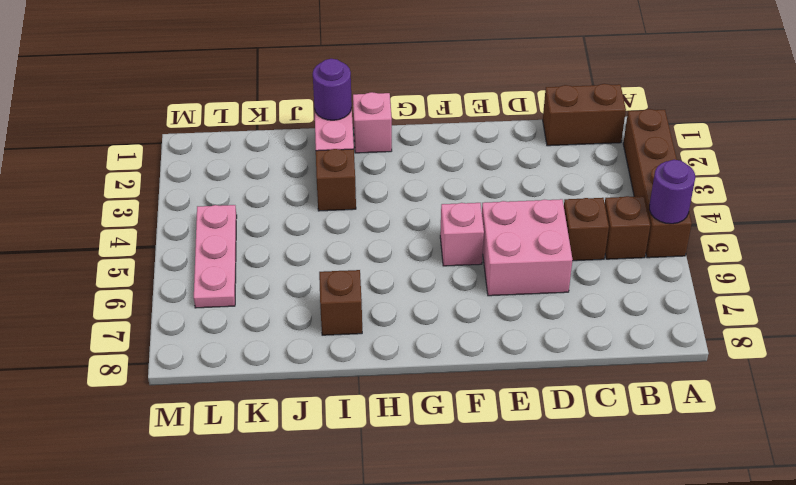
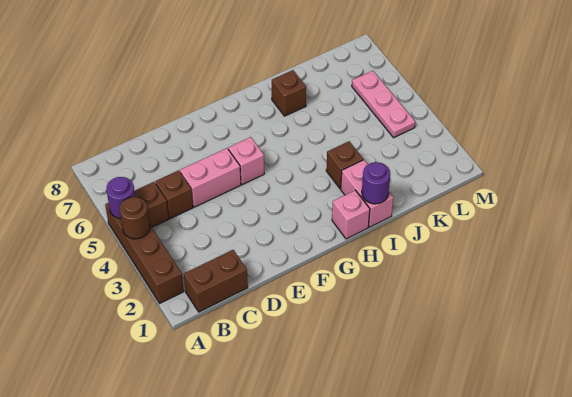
none -> brown 1x1 round brick [120,197,150,239]
pink 2x2 brick [482,199,573,296] -> pink 1x2 brick [180,148,241,207]

